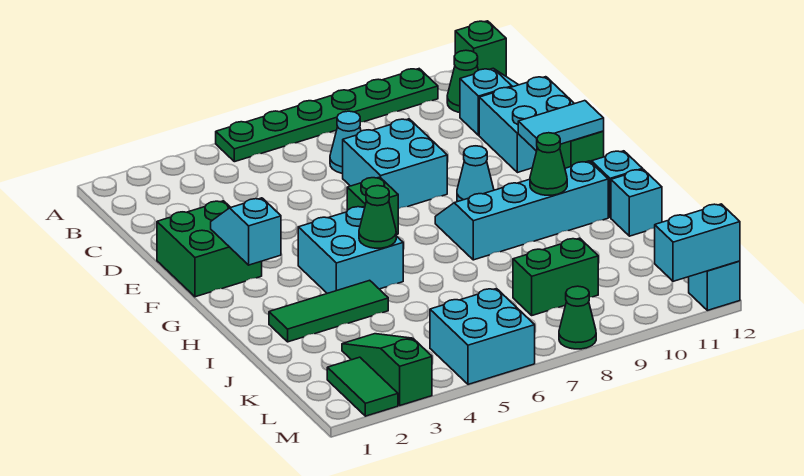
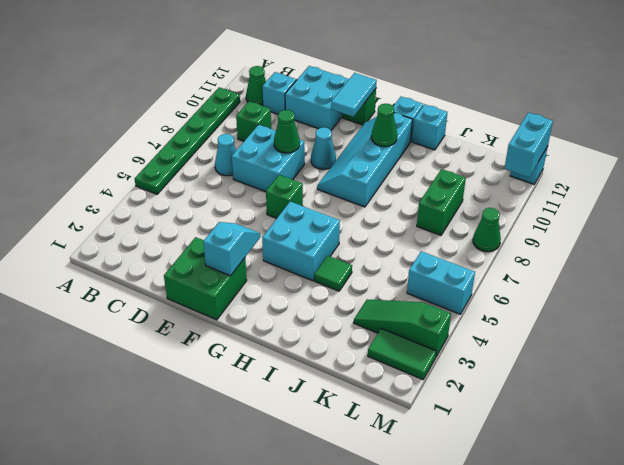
green 1x1 brick [455,21,506,76] -> green 1x1 brick moved to [236,101,271,141]
cyan 1x2 slope [211,198,281,265] -> cyan 1x2 slope turned to [203,222,260,276]
green 1x1 cone [359,186,396,248] -> green 1x1 cone moved to [274,110,300,153]
green 1x3 tile [269,280,388,342] -> green 1x1 tile [314,256,352,291]
cyan 2x2 brick [430,288,535,384] -> cyan 1x2 brick [407,251,475,314]

